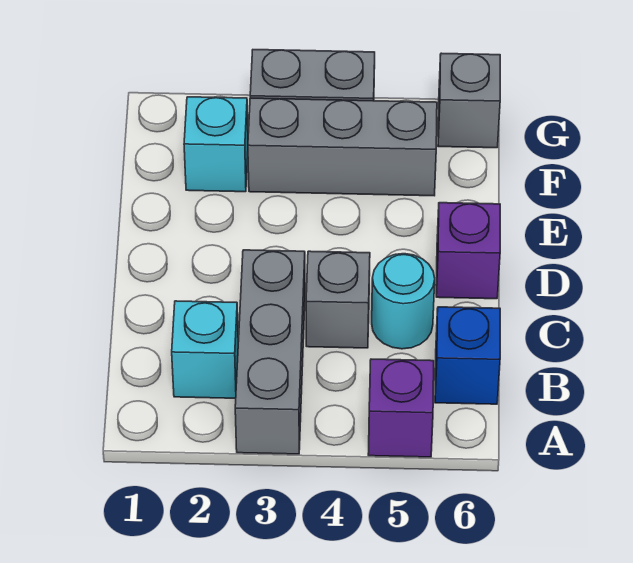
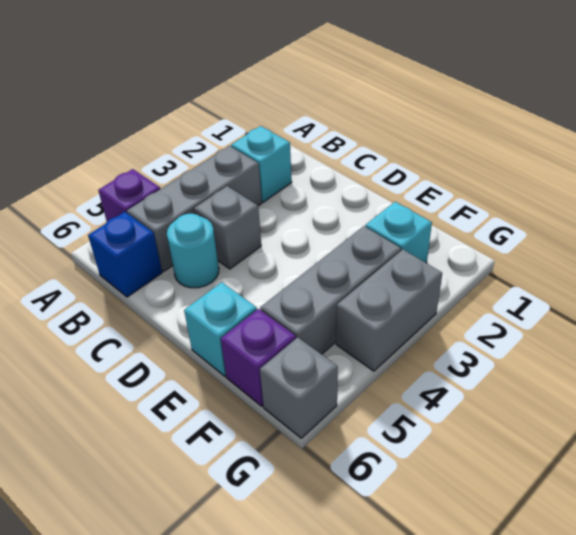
grey 1x3 brick [235,250,305,454] -> grey 1x3 brick turned to [127,146,262,271]
purple 1x1 brick [436,203,500,299] -> purple 1x1 brick moved to [221,309,296,406]
none -> cyan 1x1 brick [184,282,257,376]

